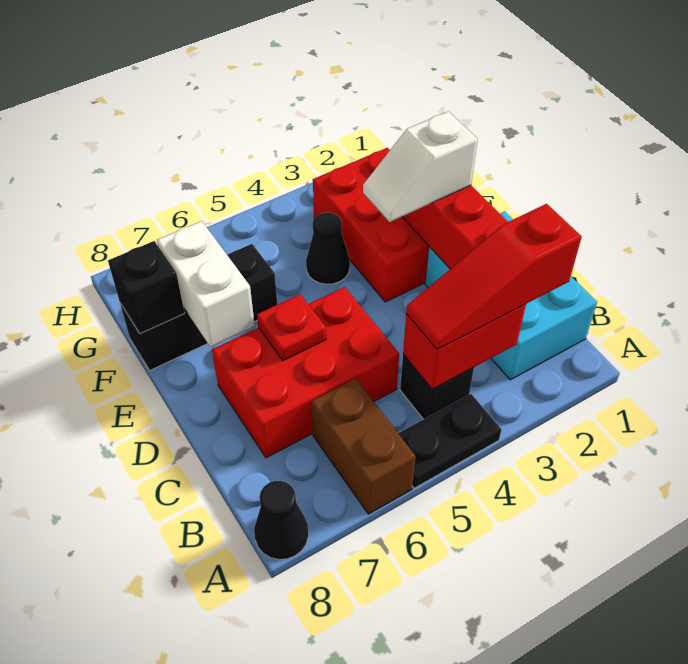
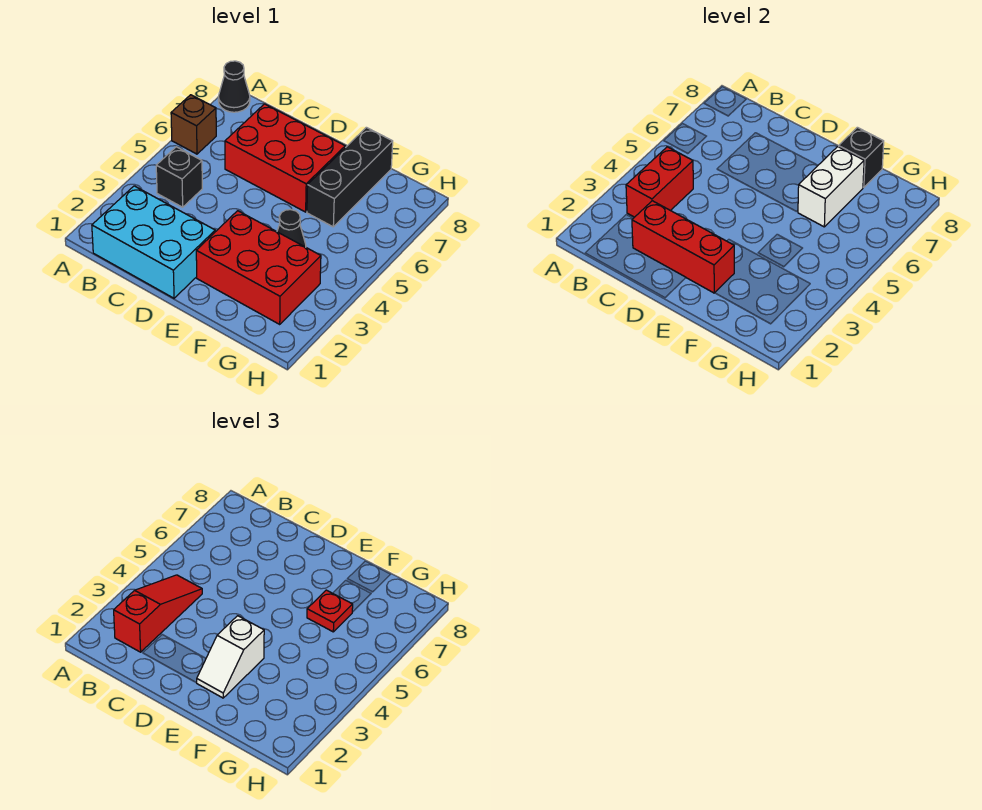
black 1x2 plate [398,394,501,488] -> none
brown 1x2 brick [311,378,416,514] -> brown 1x1 brick [171,95,216,154]
red 2x3 brick [212,287,399,458] -> red 2x3 brick turned to [225,104,345,212]
red 1x1 plate [257,294,326,361] -> red 1x1 plate moved to [307,590,353,632]
white 1x2 slope [363,111,478,222] -> white 1x2 slope turned to [197,616,264,698]
white 1x2 brick [157,221,255,347] -> white 1x2 brick turned to [798,147,864,227]

